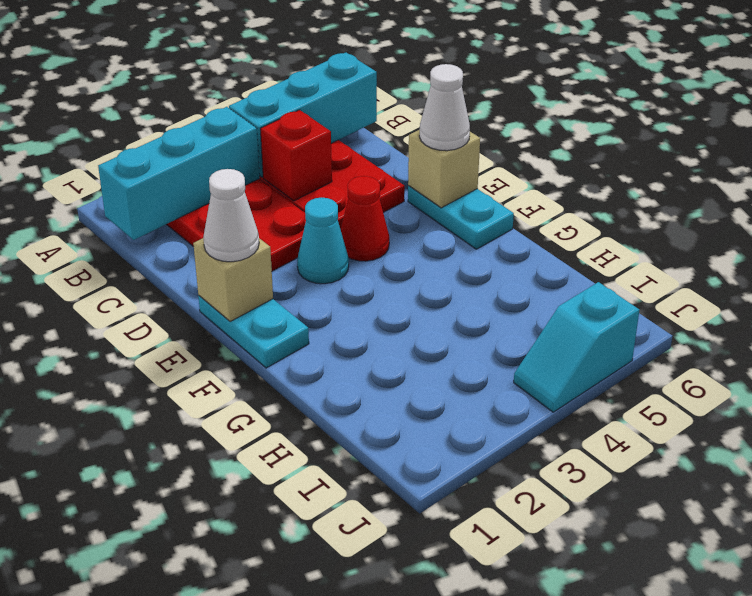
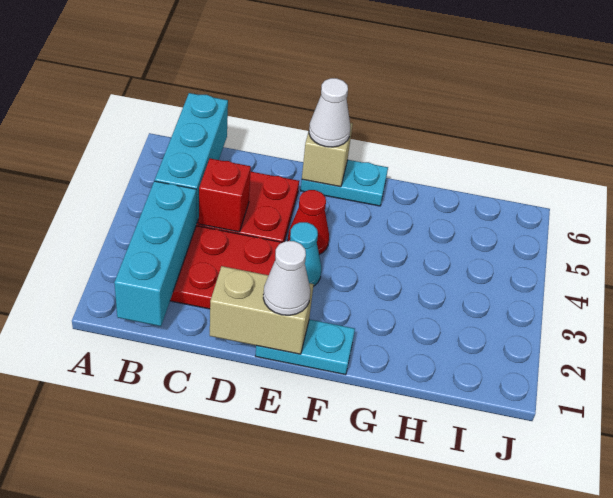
tan 1x1 brick [193,238,273,321] -> tan 1x2 brick [210,266,314,354]
cyan 1x2 slope [514,282,639,412] -> none

